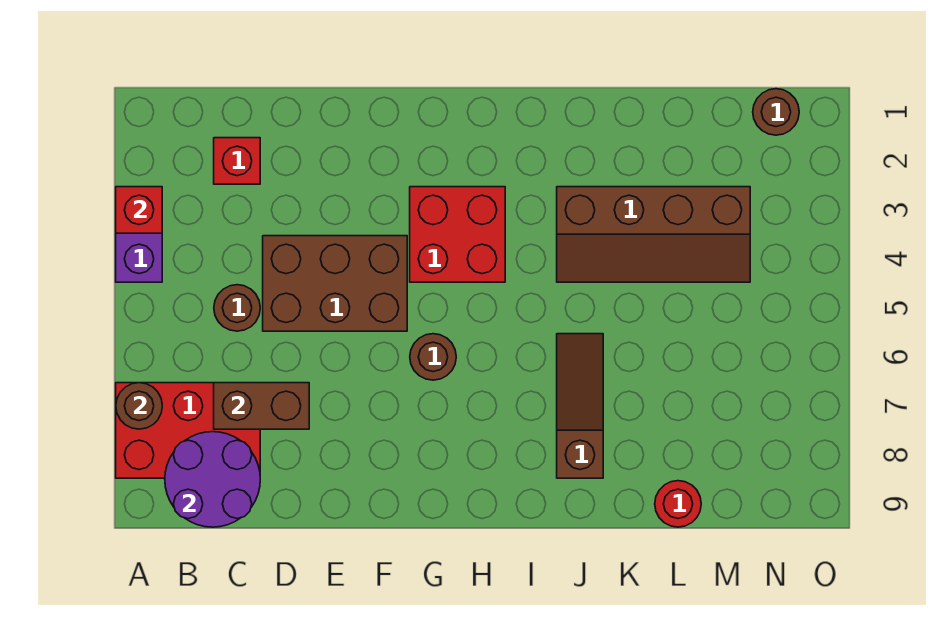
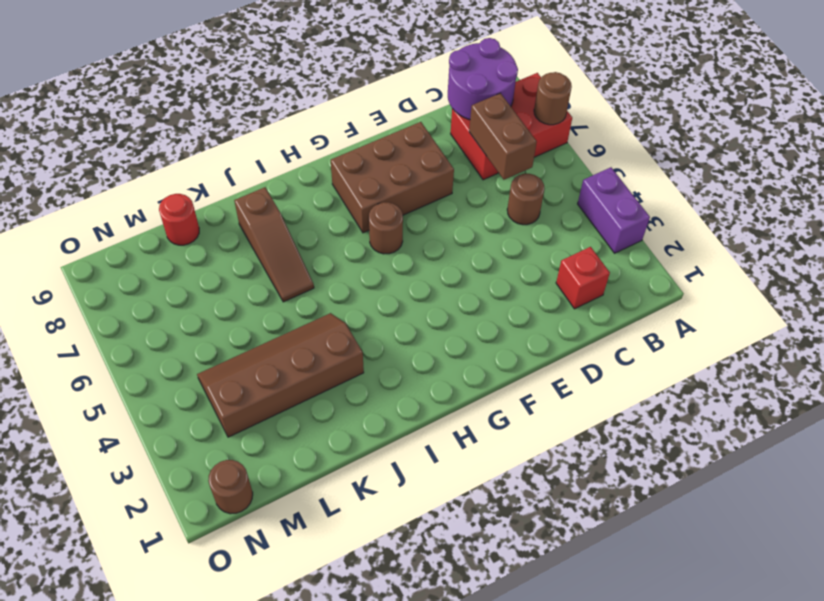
red 1x1 brick [116,187,162,233] -> none
brown 1x2 brick [214,383,309,429] -> brown 1x2 brick turned to [469,93,537,180]
brown 2x3 brick [263,236,407,331] -> brown 2x3 brick moved to [331,122,454,233]
red 2x2 brick [410,187,505,282] -> none

